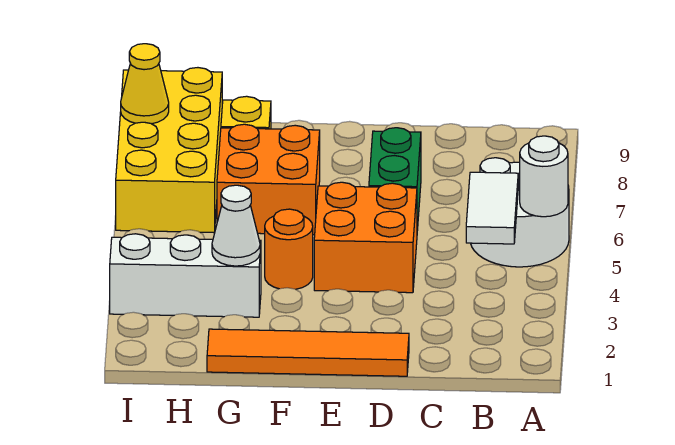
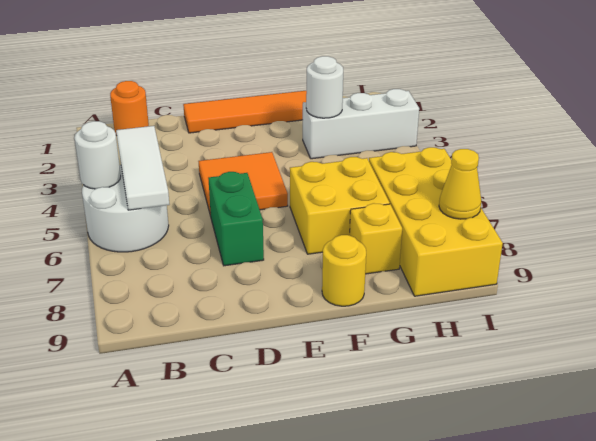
white 1x2 tile [466,172,518,244] -> white 1x3 tile [116,126,170,210]
orange 2x2 brick [314,182,417,293] -> orange 2x2 tile [199,152,288,216]
orange 1x1 round brick [265,209,313,289] -> orange 1x1 round brick moved to [110,81,149,135]
orange 2x2 brick [217,124,320,235] -> yellow 2x2 brick [290,157,390,254]
none -> yellow 1x1 round brick [322,235,366,306]
white 1x1 cone [212,185,260,266] -> white 1x1 round brick [306,56,343,118]

